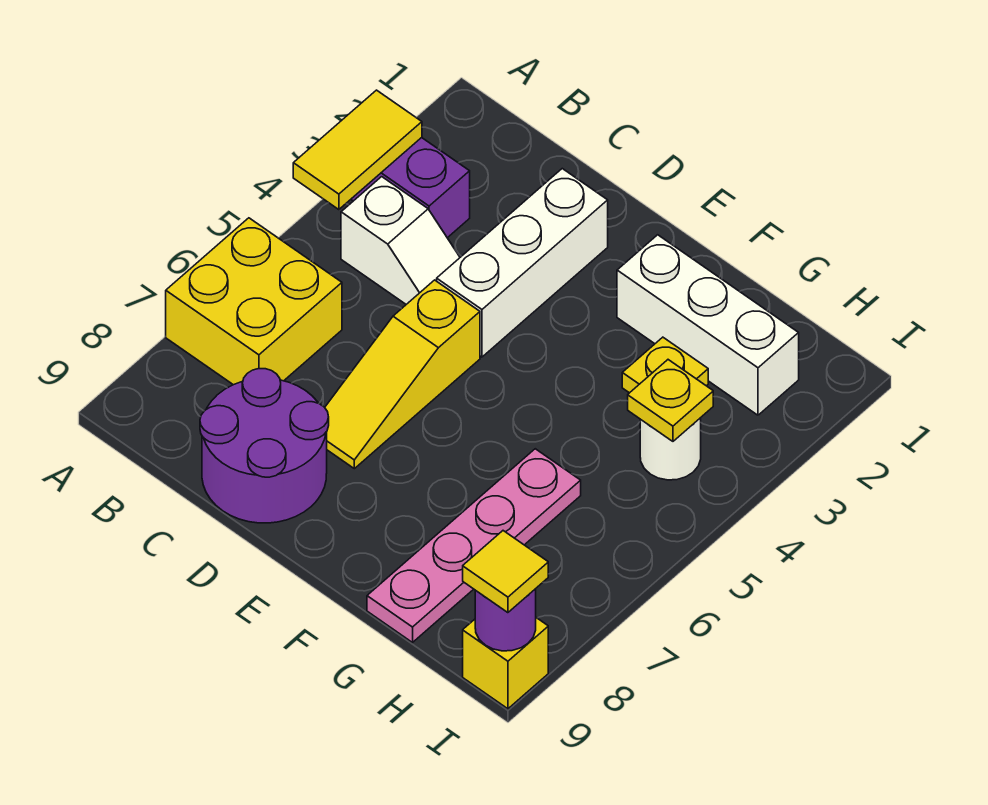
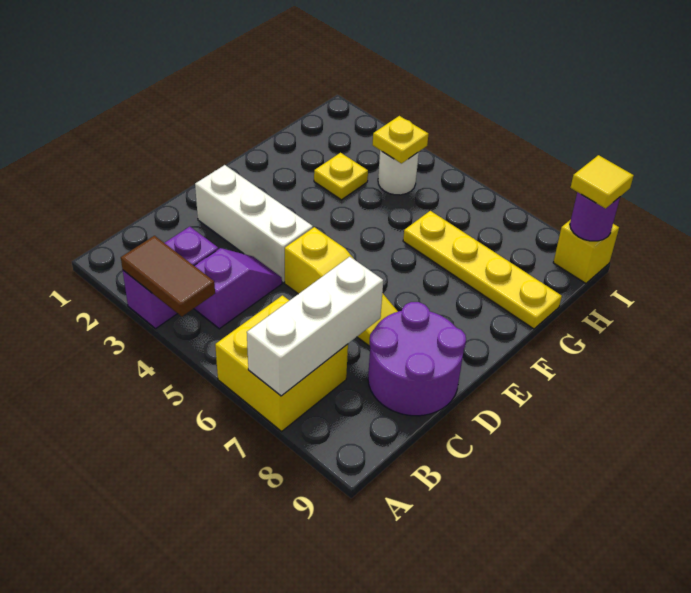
yellow 1x2 tile [293,90,422,210] -> brown 1x2 tile [121,236,215,316]
white 1x2 slope [341,177,460,304] -> purple 1x2 slope [194,248,282,329]
white 1x3 brick [617,235,799,415] -> white 1x3 brick moved to [247,257,383,396]
pink 1x4 plate [367,449,581,642] -> yellow 1x4 plate [403,211,562,329]

